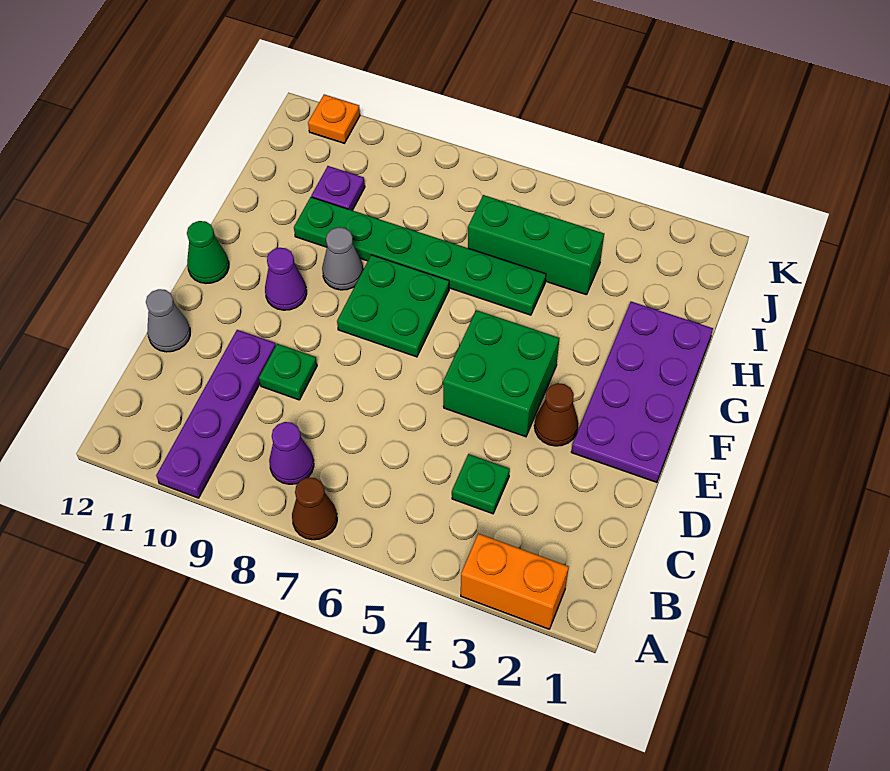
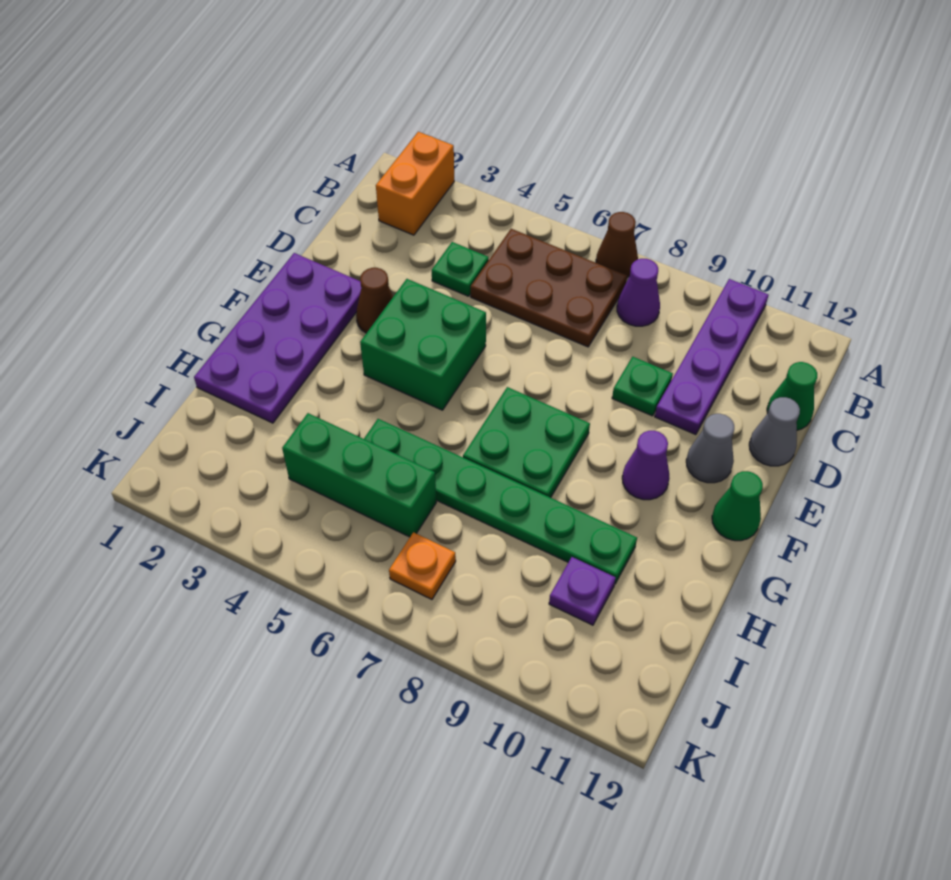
orange 1x2 brick [461,534,569,629] -> orange 1x2 brick turned to [376,132,454,235]
none -> brown 2x3 plate [471,229,627,347]
none -> green 1x1 cone [767,362,817,430]
grey 1x1 cone [322,227,363,290] -> grey 1x1 cone moved to [686,414,734,483]
orange 1x1 plate [308,94,360,143] -> orange 1x1 plate moved to [389,532,456,599]

